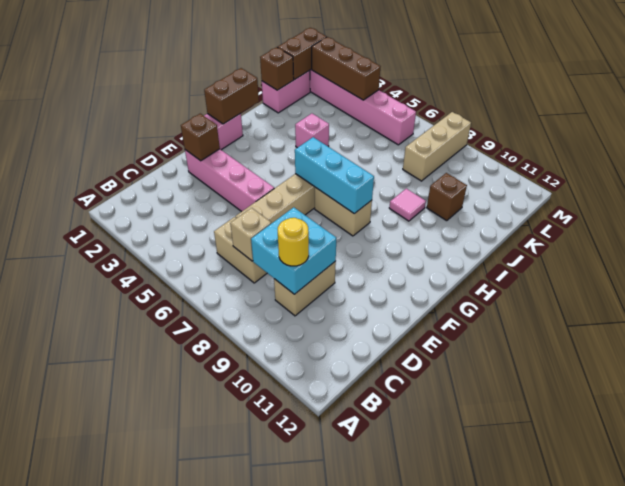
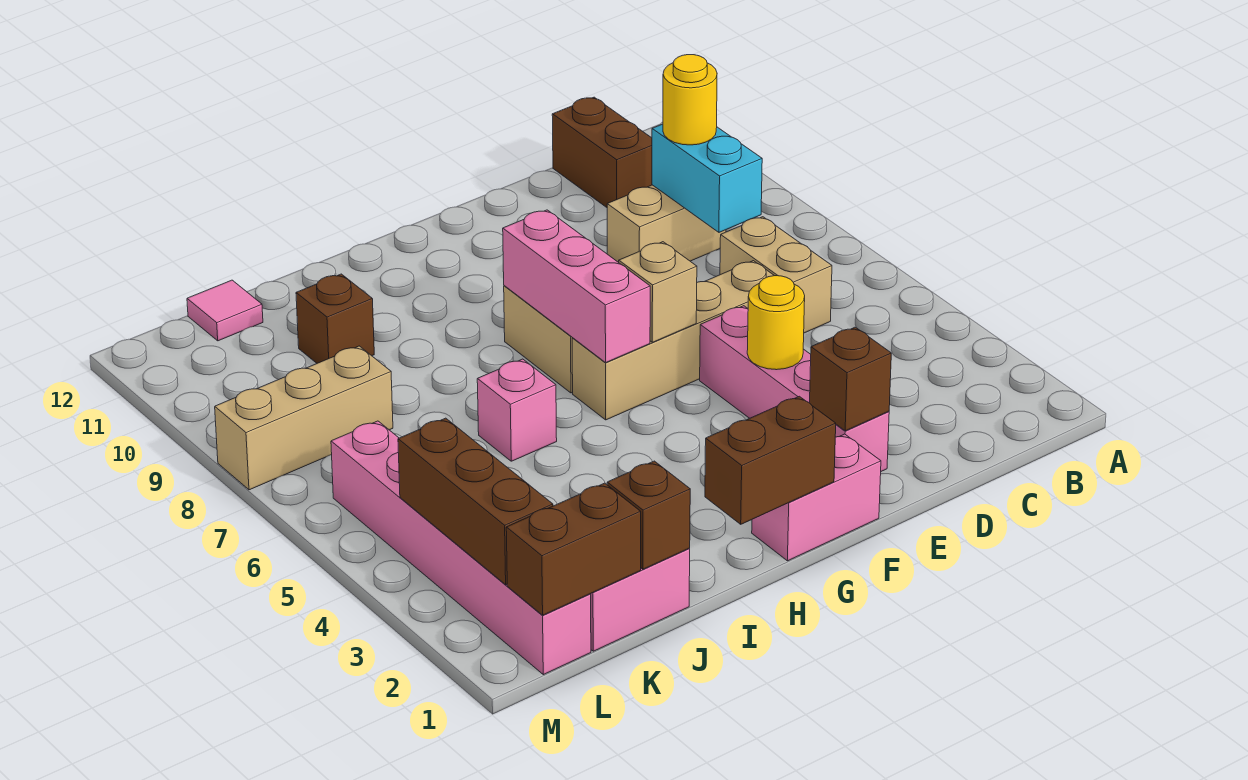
tan 1x1 brick [230,208,271,261] -> tan 1x1 brick moved to [619,242,697,342]
cyan 2x2 brick [251,207,336,294] -> cyan 1x2 brick [652,124,762,232]
none -> brown 1x2 brick [552,97,652,207]
none -> yellow 1x1 round brick [747,276,805,370]
cyan 1x3 brick [295,137,374,214] -> pink 1x3 brick [503,210,650,362]
pink 1x1 brick [295,113,329,148] -> pink 1x1 brick moved to [477,359,557,461]
pink 1x1 tile [389,188,426,221] -> pink 1x1 tile moved to [187,280,263,341]

